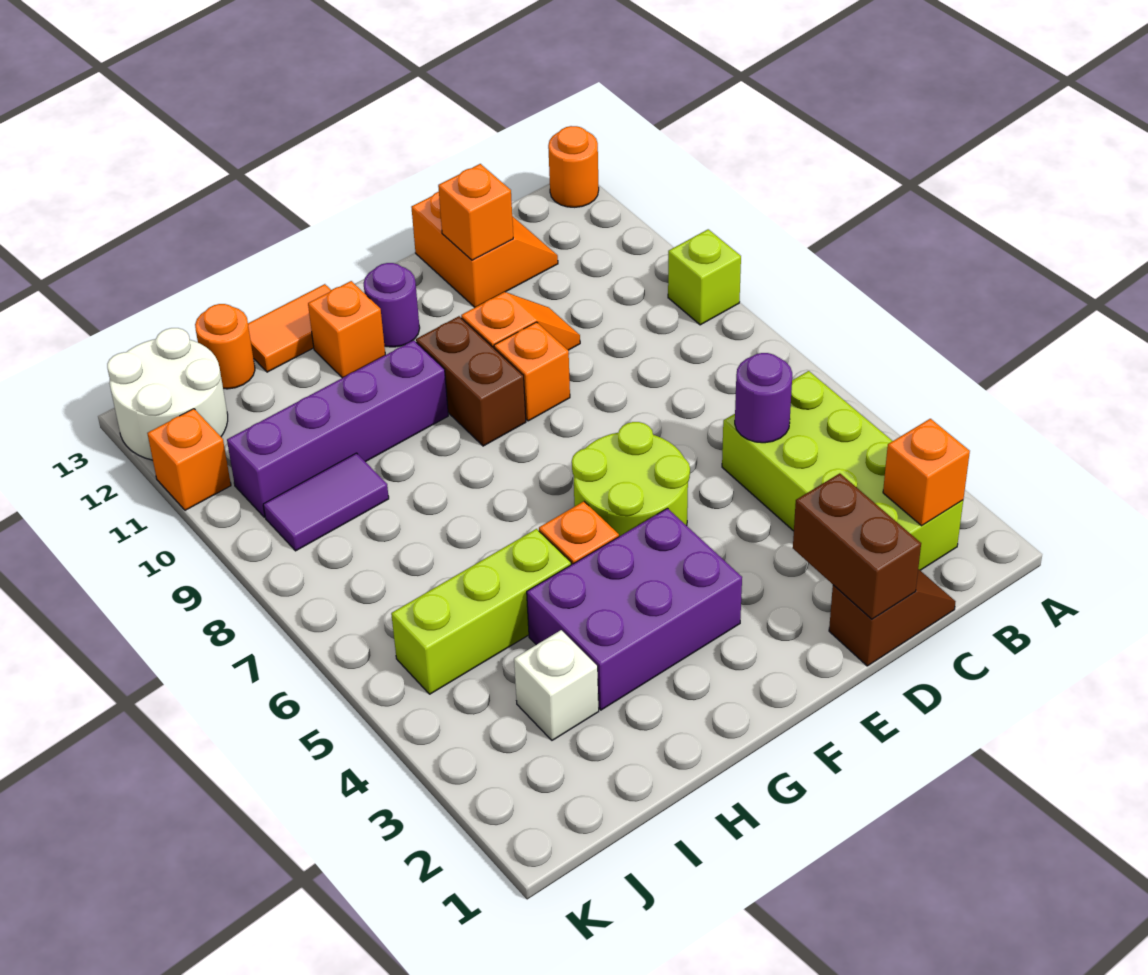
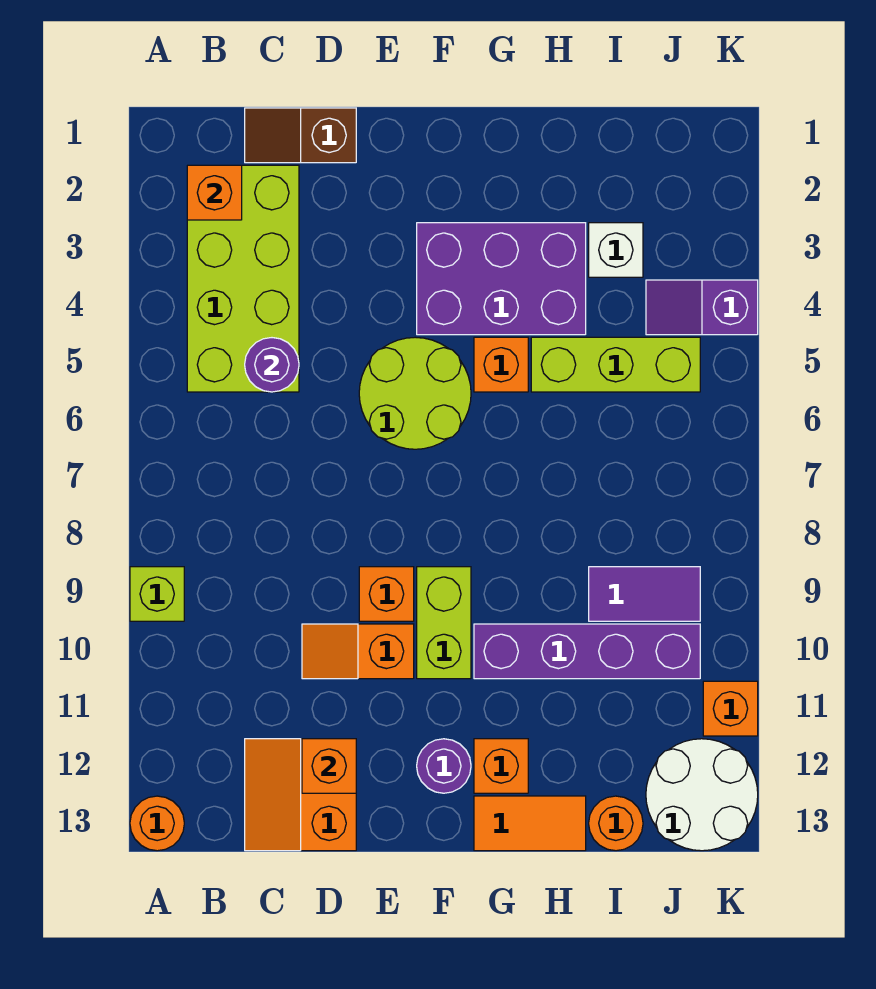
brown 1x2 brick [793,473,921,619] -> none
brown 1x2 brick [416,316,526,446] -> lime 1x2 brick [417,567,471,679]
none -> purple 1x2 slope [646,280,758,335]

